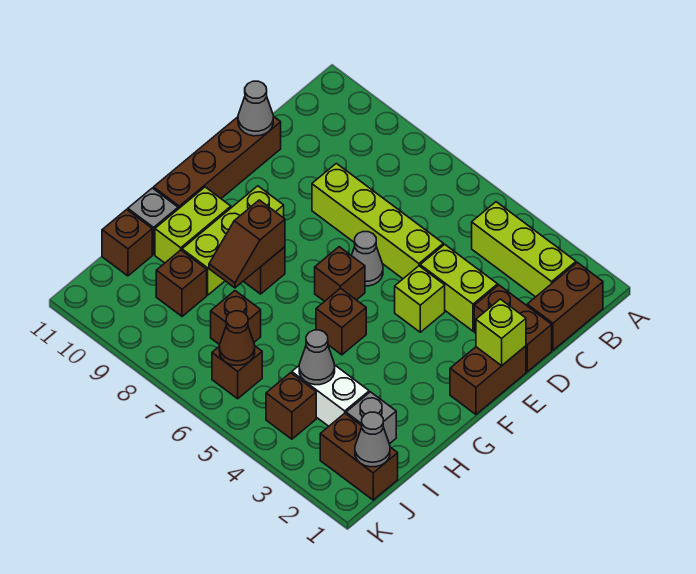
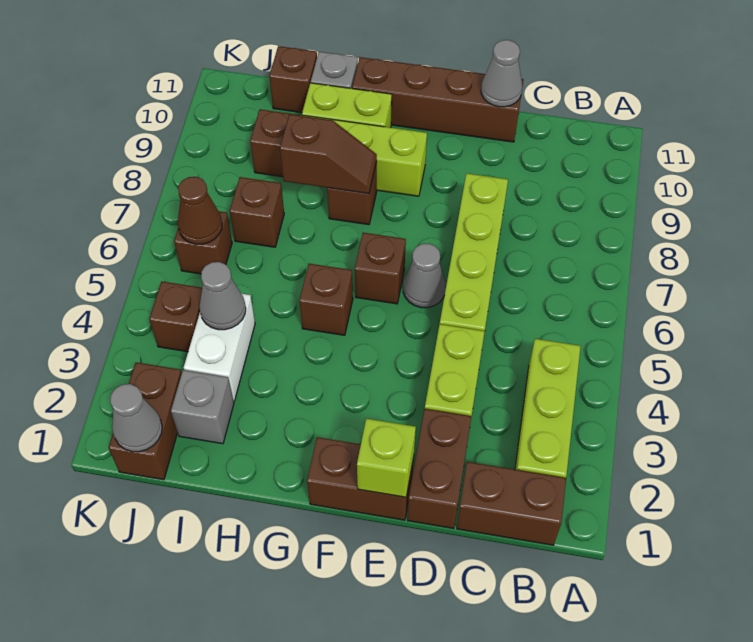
lime 1x1 brick [395,266,445,332] -> none
brown 1x2 slope [209,200,285,288] -> brown 1x2 slope turned to [280,114,377,194]

